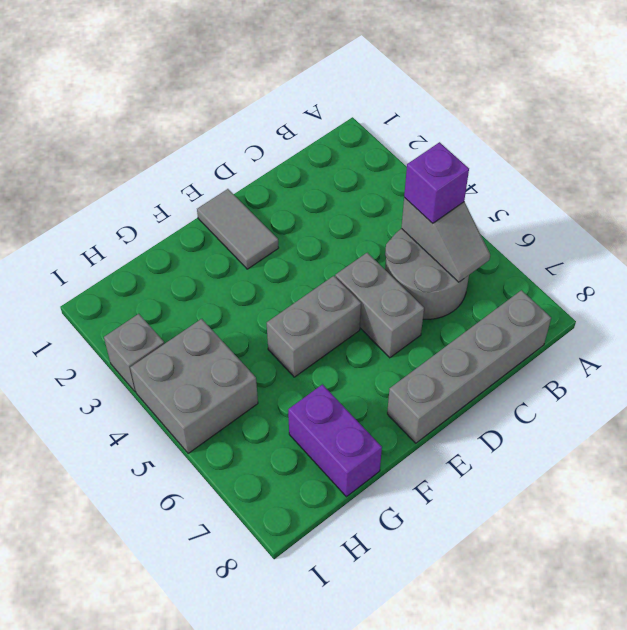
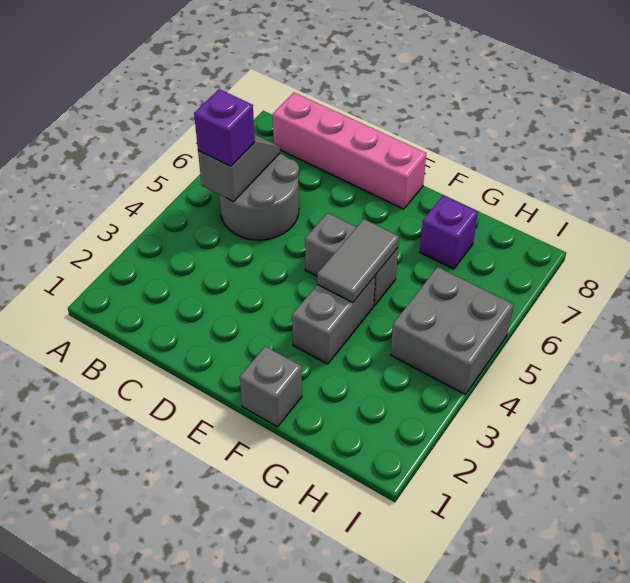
grey 1x4 brick [387,290,551,443] -> pink 1x4 brick [273,93,426,209]
grey 1x2 brick [335,253,424,358] -> grey 1x2 brick moved to [292,276,375,364]
grey 1x2 tile [197,189,279,269] -> grey 1x2 tile moved to [317,219,399,303]
purple 1x2 brick [288,384,382,497] -> purple 1x1 brick [420,195,478,269]
grey 1x1 brick [104,314,164,392] -> grey 1x1 brick moved to [240,346,302,427]

